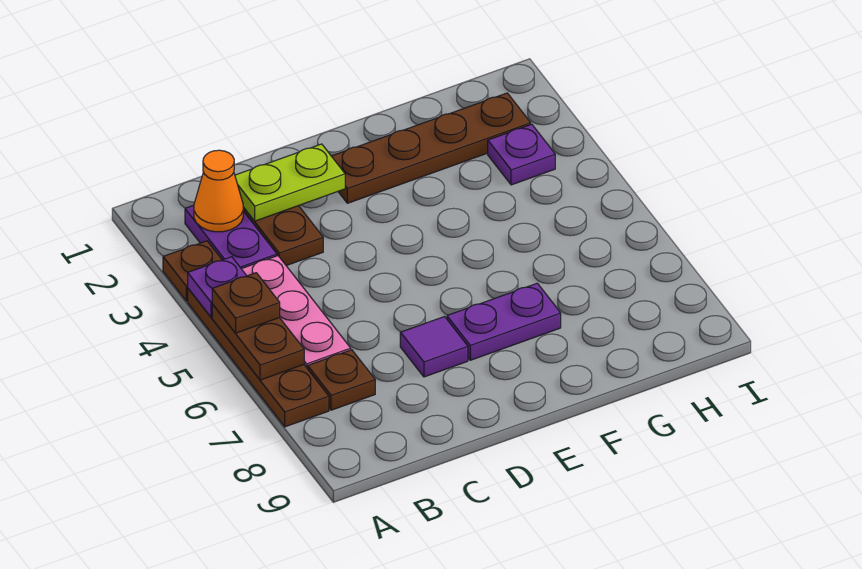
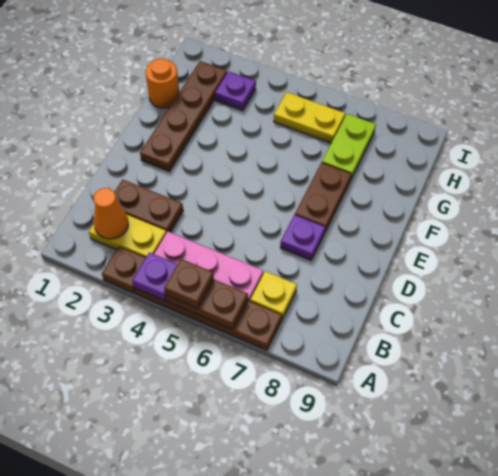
purple 1x2 plate [185,205,277,269] -> yellow 1x2 plate [89,215,166,257]
brown 1x1 plate [308,350,375,410] -> yellow 1x1 plate [250,271,297,319]
lime 1x2 plate [235,144,345,221] -> lime 1x2 plate moved to [322,114,376,179]
purple 1x1 tile [400,317,468,377] -> purple 1x1 plate [280,215,325,260]
purple 1x2 plate [447,283,561,360] -> brown 1x2 plate [295,163,351,231]
none -> orange 1x1 round brick [146,59,179,108]
none -> yellow 1x2 plate [274,92,345,143]

